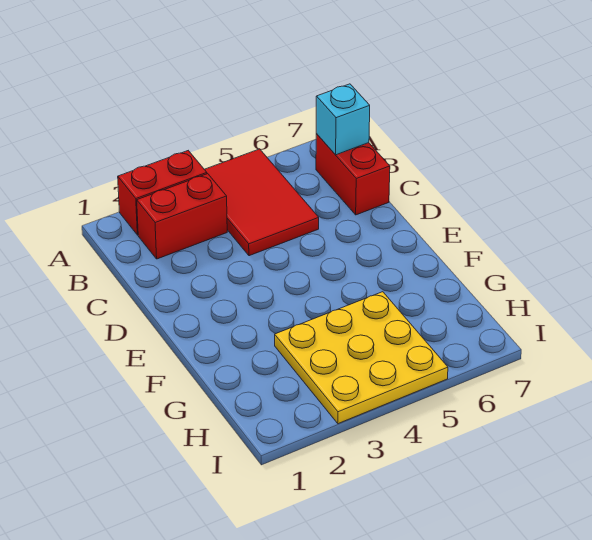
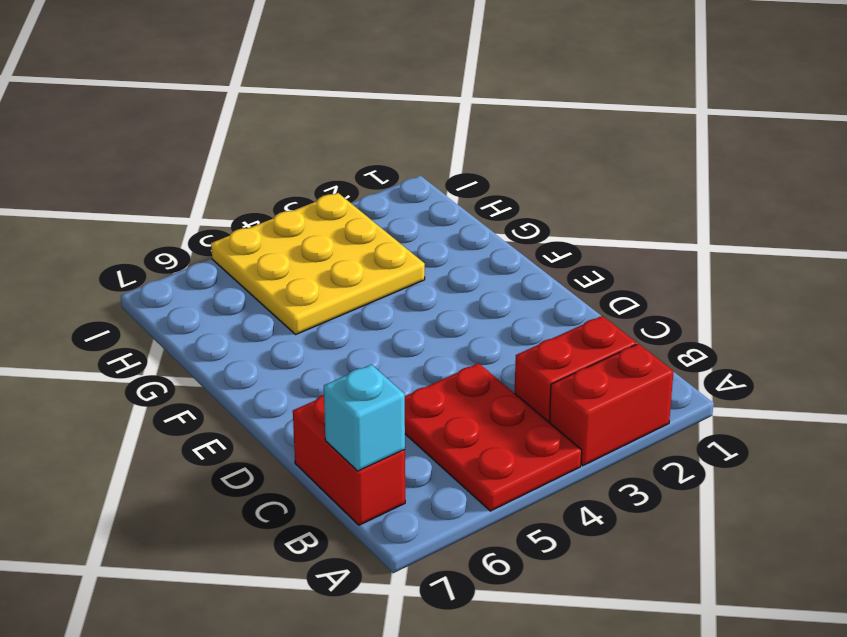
red 2x3 tile [204,149,319,256] -> red 2x3 plate [405,363,582,511]

